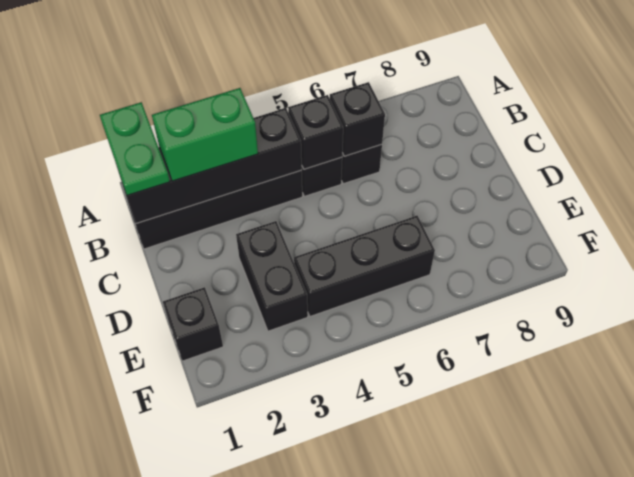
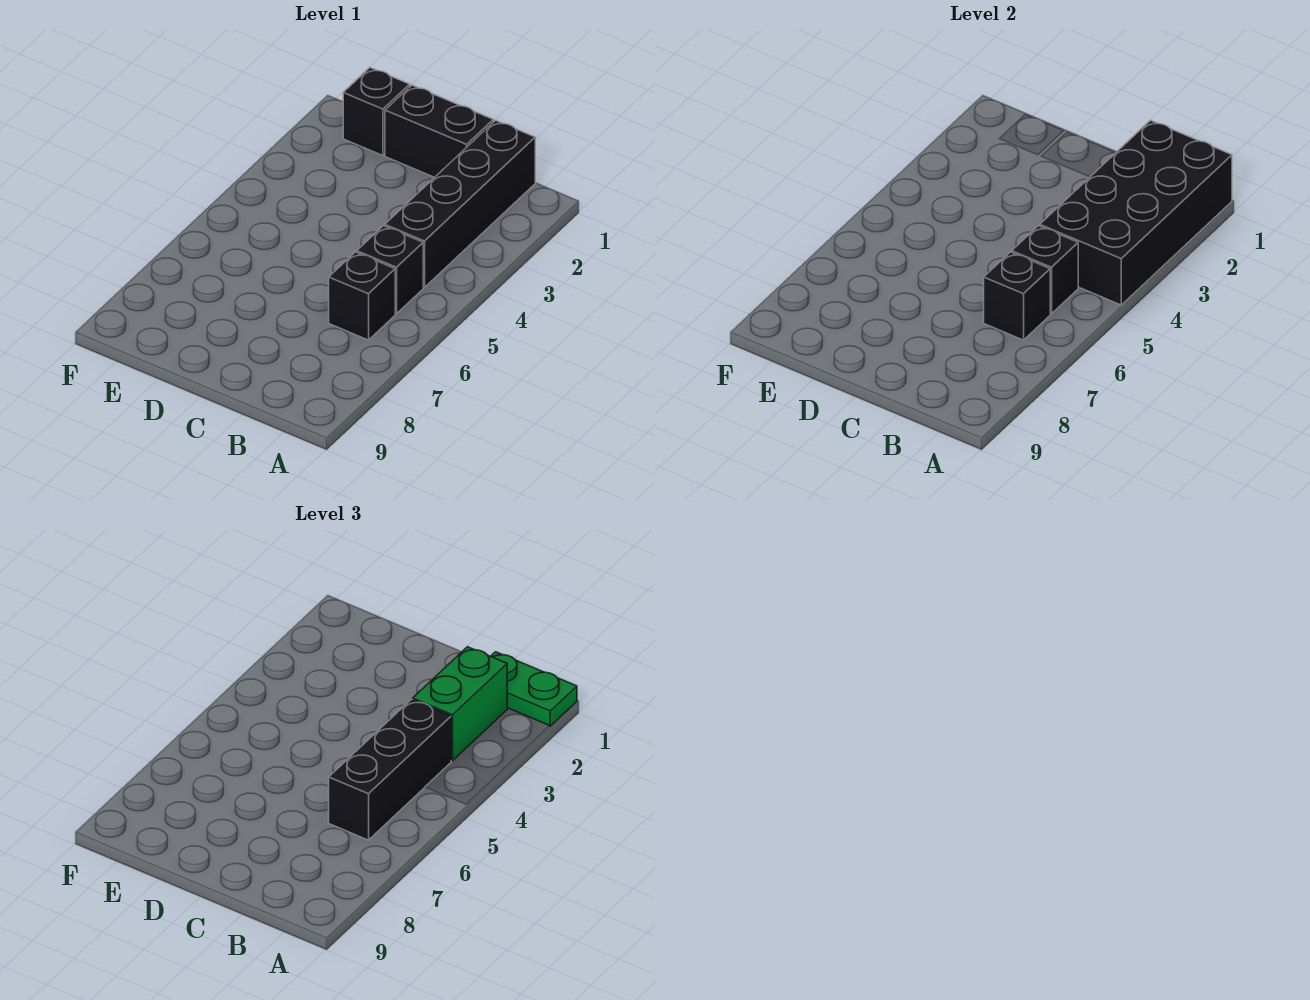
black 1x4 brick [118,108,302,223] -> black 2x4 brick [1040,120,1232,305]
black 1x2 brick [236,221,308,331] -> black 1x2 brick moved to [385,85,493,177]
black 1x3 brick [294,216,435,316] -> black 1x3 brick moved to [329,699,451,840]

